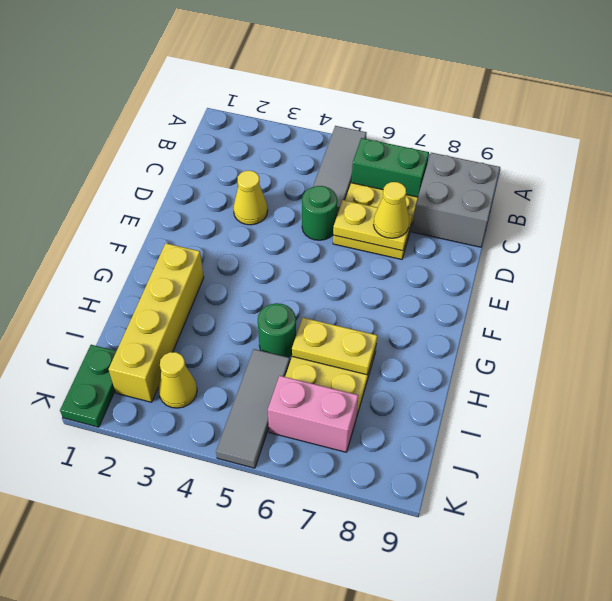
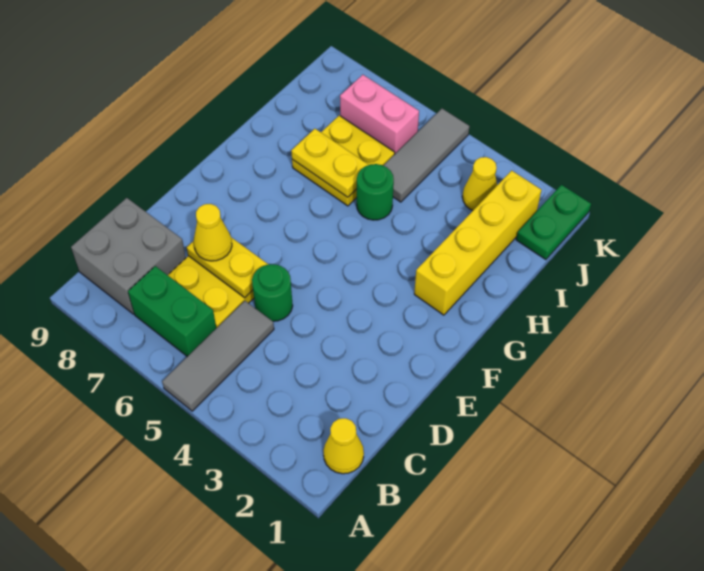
yellow 1x1 cone [233,171,268,225] -> yellow 1x1 cone moved to [323,418,364,474]

